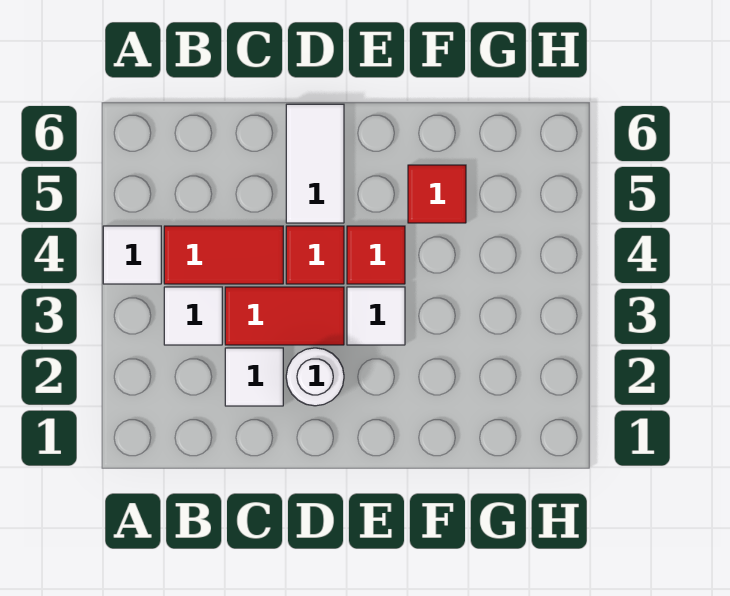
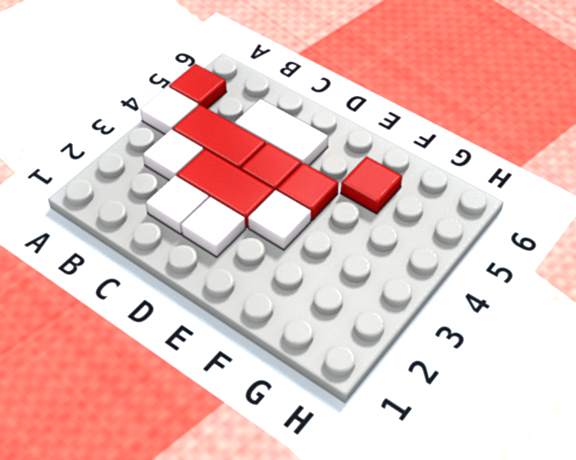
none -> red 1x1 tile [169,64,226,109]
white 1x1 round brick [286,348,344,406] -> white 1x1 tile [181,197,245,257]
white 1x2 tile [286,104,344,223] -> white 1x2 tile turned to [235,99,328,166]

